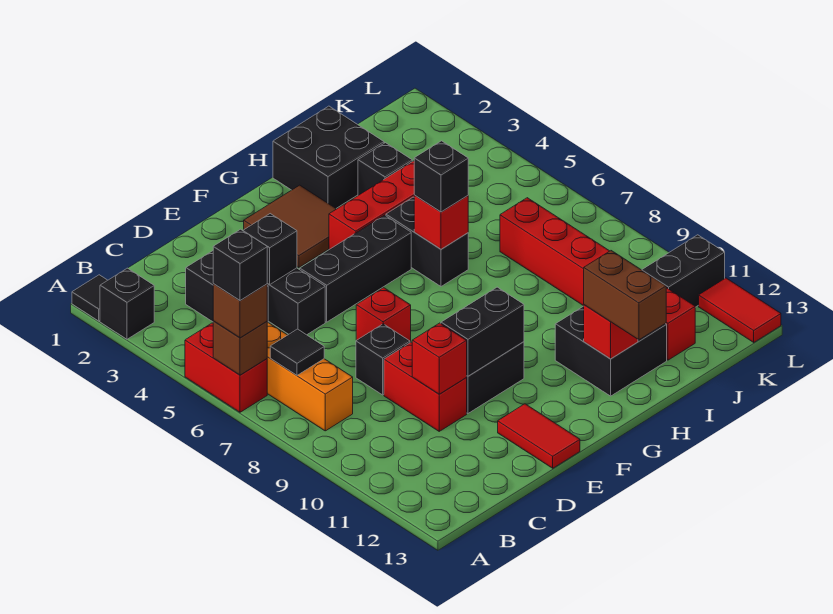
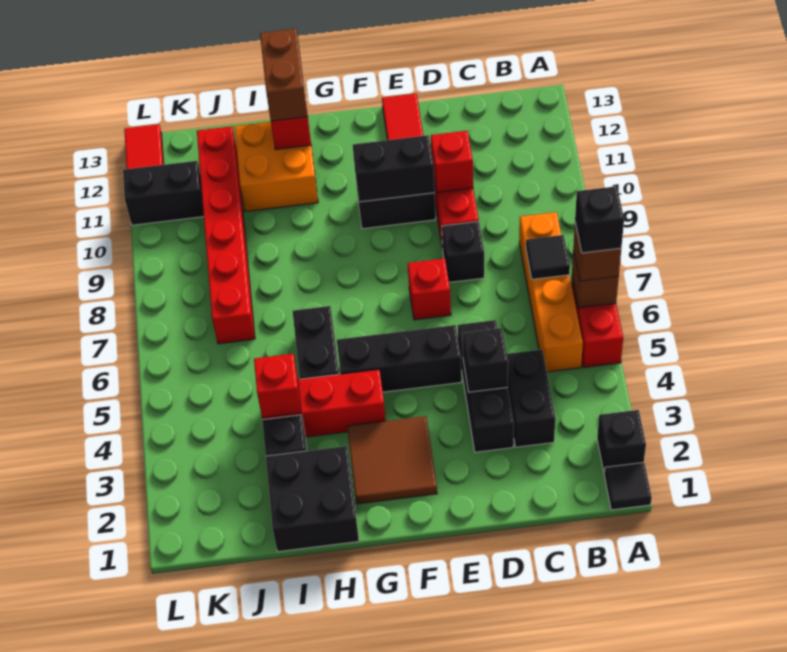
red 1x1 brick [414,195,468,249] -> red 1x1 brick moved to [254,354,301,418]
black 1x1 brick [414,141,468,212] -> none
black 2x2 brick [555,306,667,396] -> orange 2x2 brick [234,122,318,212]

